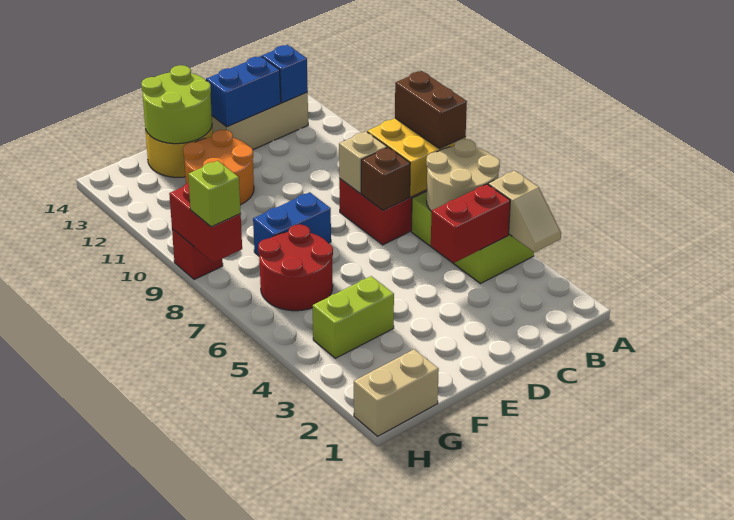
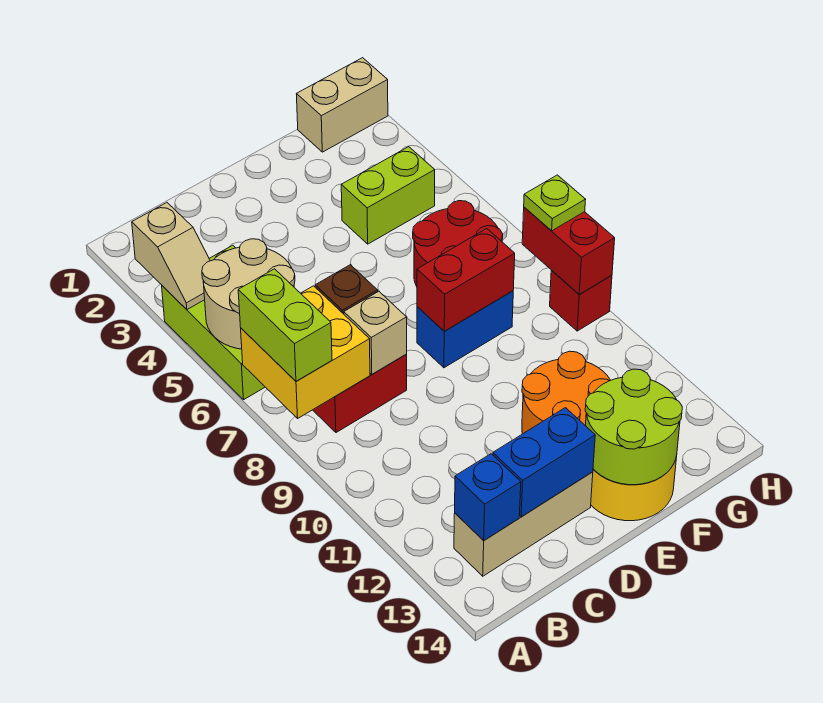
tan 1x2 slope [488,171,561,252] -> tan 1x2 slope turned to [132,203,210,309]
brown 1x2 brick [395,71,467,149] -> lime 1x2 brick [238,269,332,381]
red 1x2 brick [431,184,510,263] -> red 1x2 brick moved to [417,229,515,331]
lime 1x1 brick [188,161,241,227] -> lime 1x1 plate [524,175,586,231]

